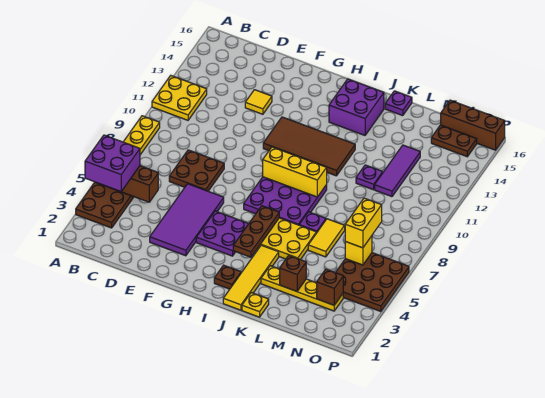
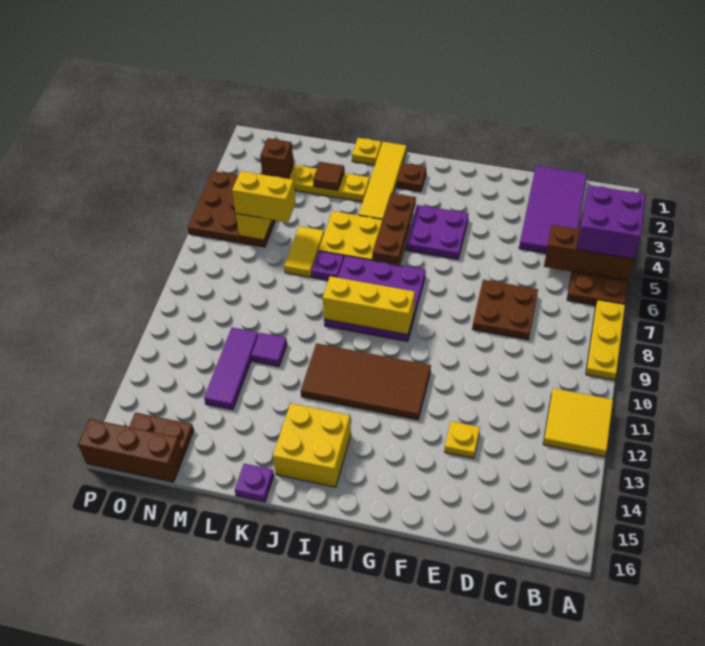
yellow 2x2 plate [152,76,207,120] -> yellow 2x2 tile [543,388,613,457]
purple 2x4 tile [150,184,224,256] -> purple 2x4 tile moved to [519,166,587,253]
yellow 1x1 tile [245,90,272,114] -> yellow 1x1 plate [444,421,480,458]
purple 2x2 brick [329,79,384,135] -> yellow 2x2 brick [273,403,351,487]
brown 1x1 brick [280,256,306,292] -> brown 1x1 tile [313,162,344,190]
purple 1x1 plate [356,165,383,190] -> purple 1x1 tile [251,333,287,367]
yellow 1x2 brick [345,198,382,248] -> yellow 1x2 brick turned to [232,171,296,222]

